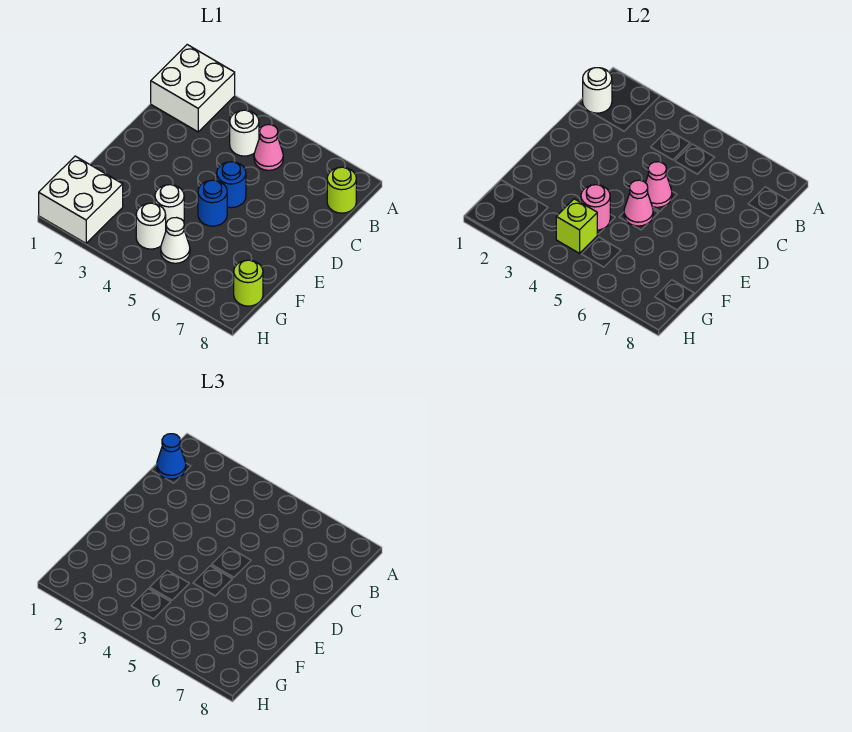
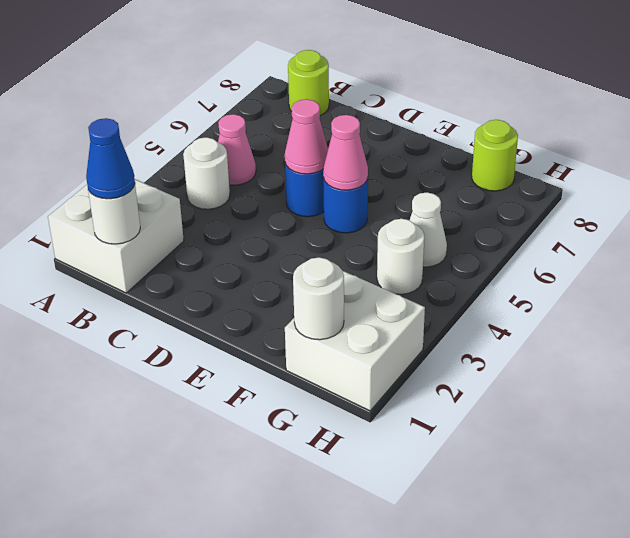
white 1x1 round brick [155,185,184,223] -> white 1x1 round brick moved to [293,257,344,340]
pink 1x1 round brick [581,185,610,230] -> none
lime 1x1 brick [556,199,597,253] -> none

